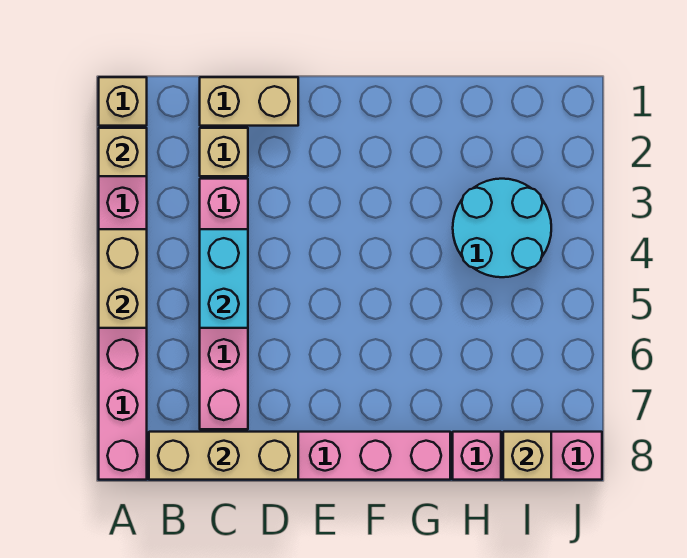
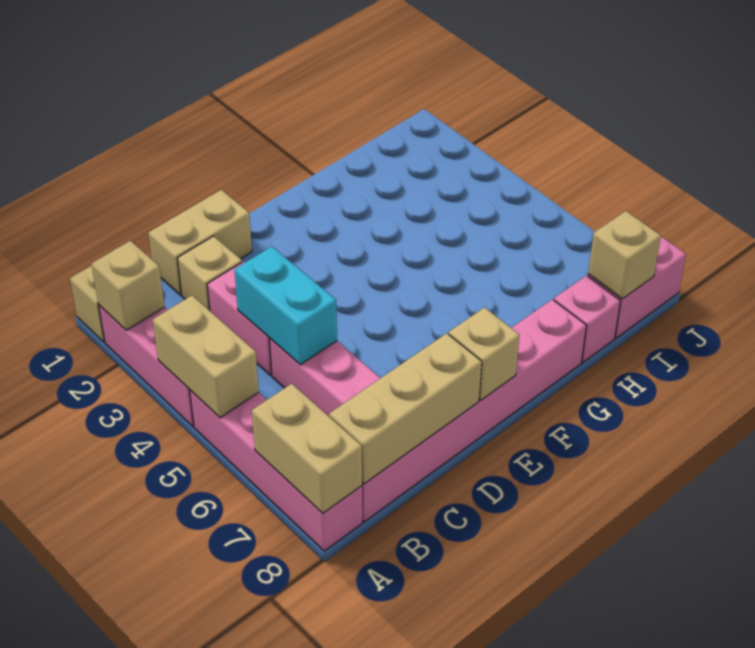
none -> tan 1x2 brick [252,384,362,513]
none -> tan 1x1 brick [449,307,520,400]
cyan 2x2 round brick [453,179,551,277] -> none

